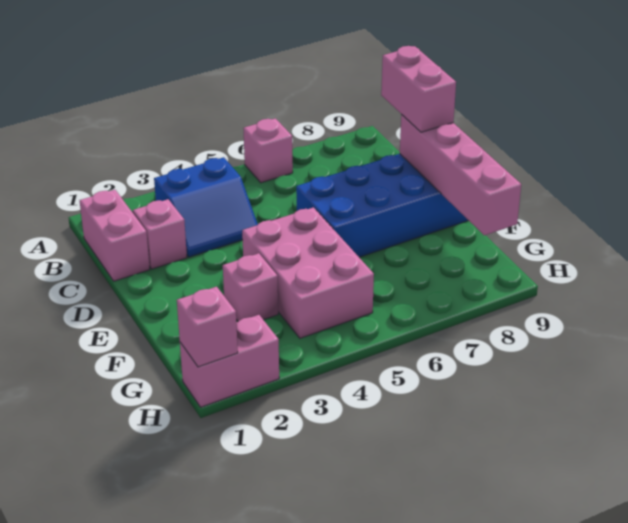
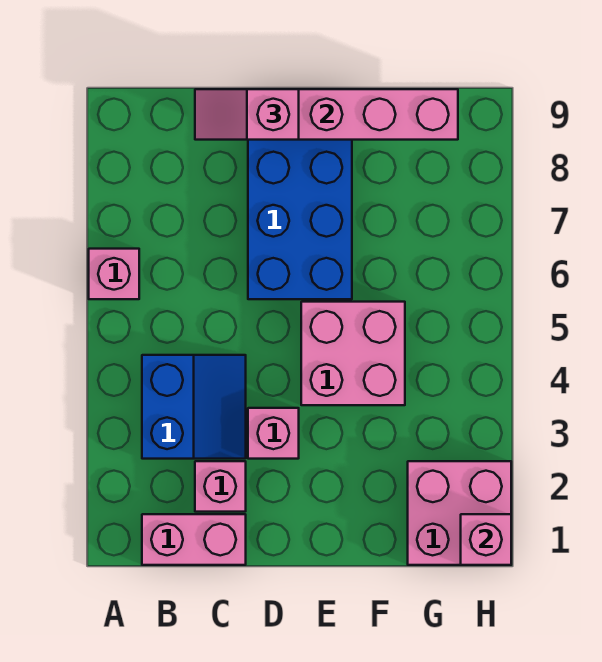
pink 1x2 brick [381,46,456,132] -> pink 1x2 slope [195,89,299,140]
pink 2x3 brick [242,207,374,338] -> pink 2x2 brick [301,302,405,405]
pink 1x1 brick [223,253,278,321] -> pink 1x1 brick moved to [248,408,299,459]
pink 1x2 brick [180,315,279,407] -> pink 2x2 brick [408,461,511,565]

